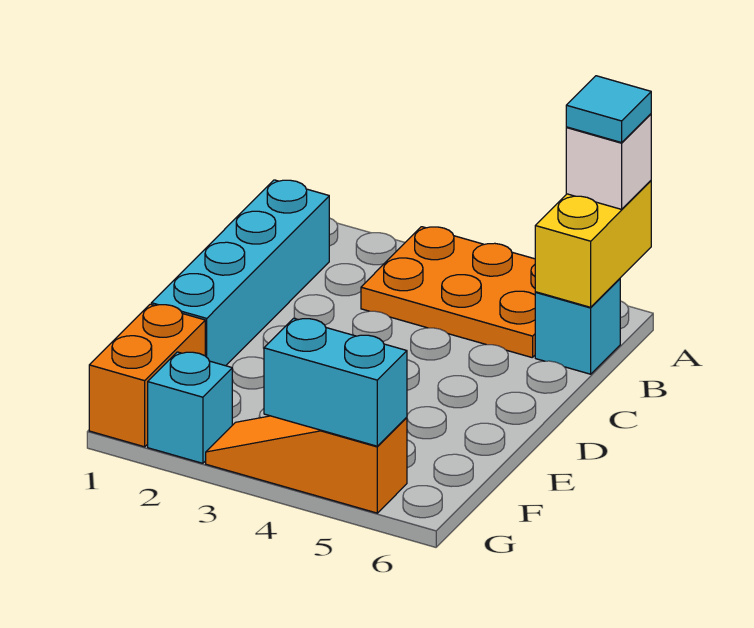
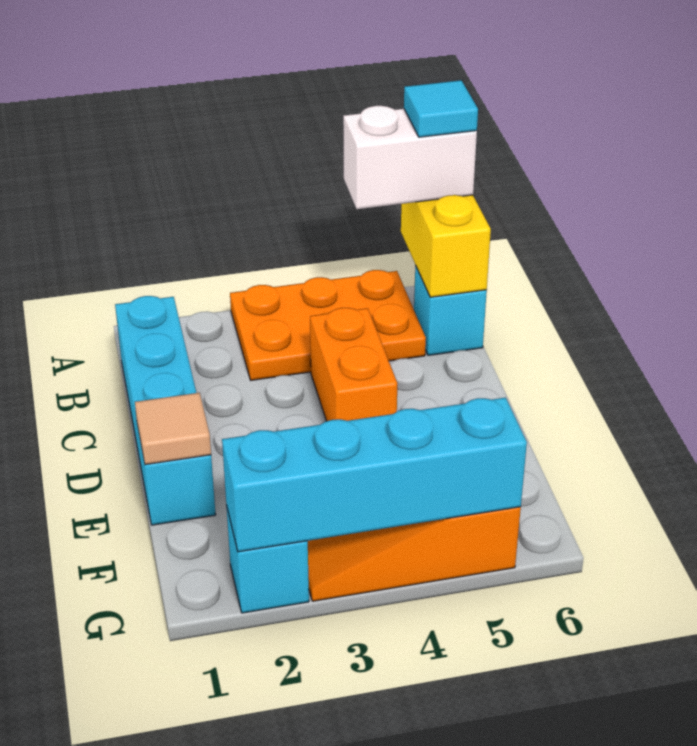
white 1x1 brick [566,114,651,209] -> white 1x2 brick [343,106,477,209]
none -> tan 1x1 tile [135,393,211,465]
orange 1x2 brick [89,304,205,447] -> orange 1x2 brick moved to [310,308,397,421]
cyan 1x2 brick [264,318,407,446] -> cyan 1x4 brick [222,398,527,552]

